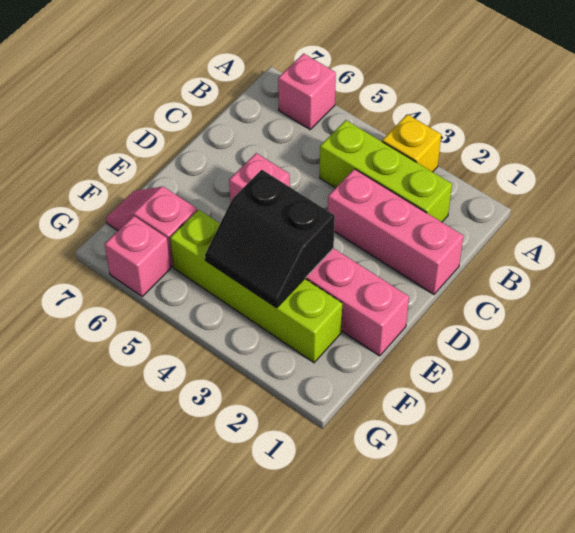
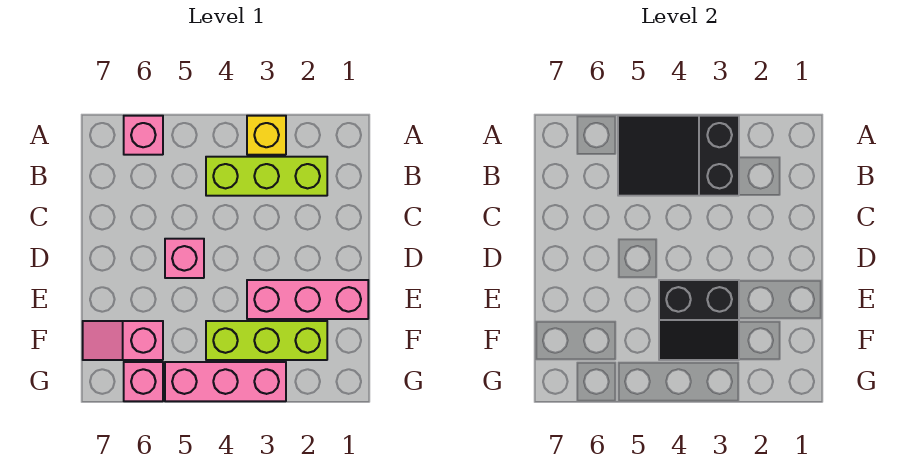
none -> black 2x3 slope [618,116,739,196]
pink 1x3 brick [328,169,463,294] -> pink 1x3 brick moved to [165,362,286,401]
lime 1x4 brick [170,210,342,363] -> lime 1x3 brick [206,321,327,360]

